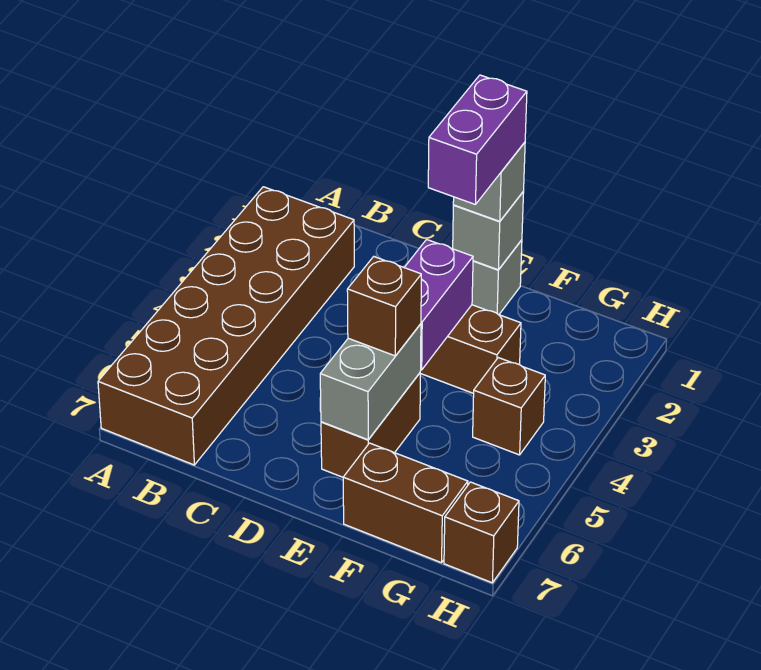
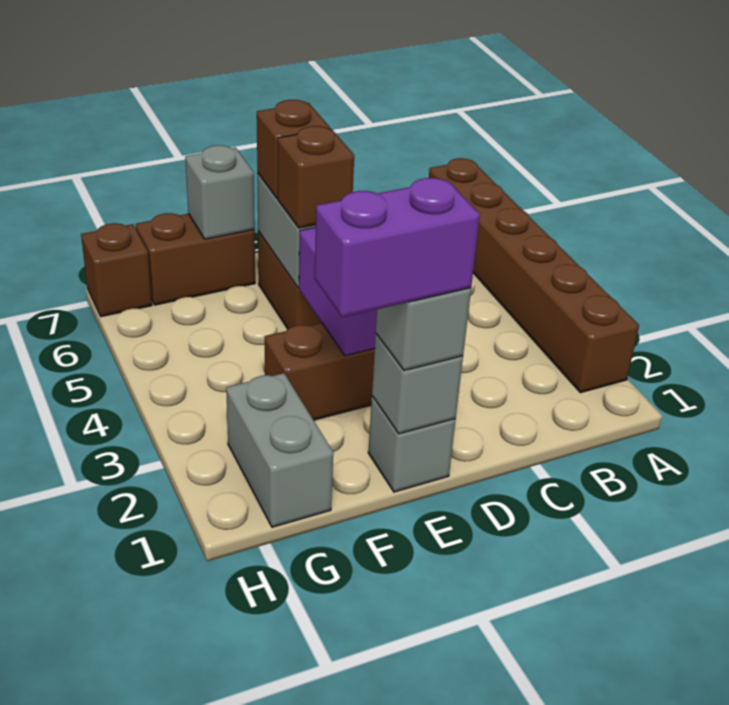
brown 2x6 brick [98,187,354,465] -> brown 1x6 brick [429,158,639,393]
purple 1x2 brick [428,75,527,205] -> purple 1x2 brick turned to [315,178,480,317]
none -> grey 1x1 brick [185,145,255,239]
none -> grey 1x2 brick [226,373,333,527]
brown 1x1 brick [473,358,545,455] -> brown 1x1 brick moved to [257,100,330,199]

